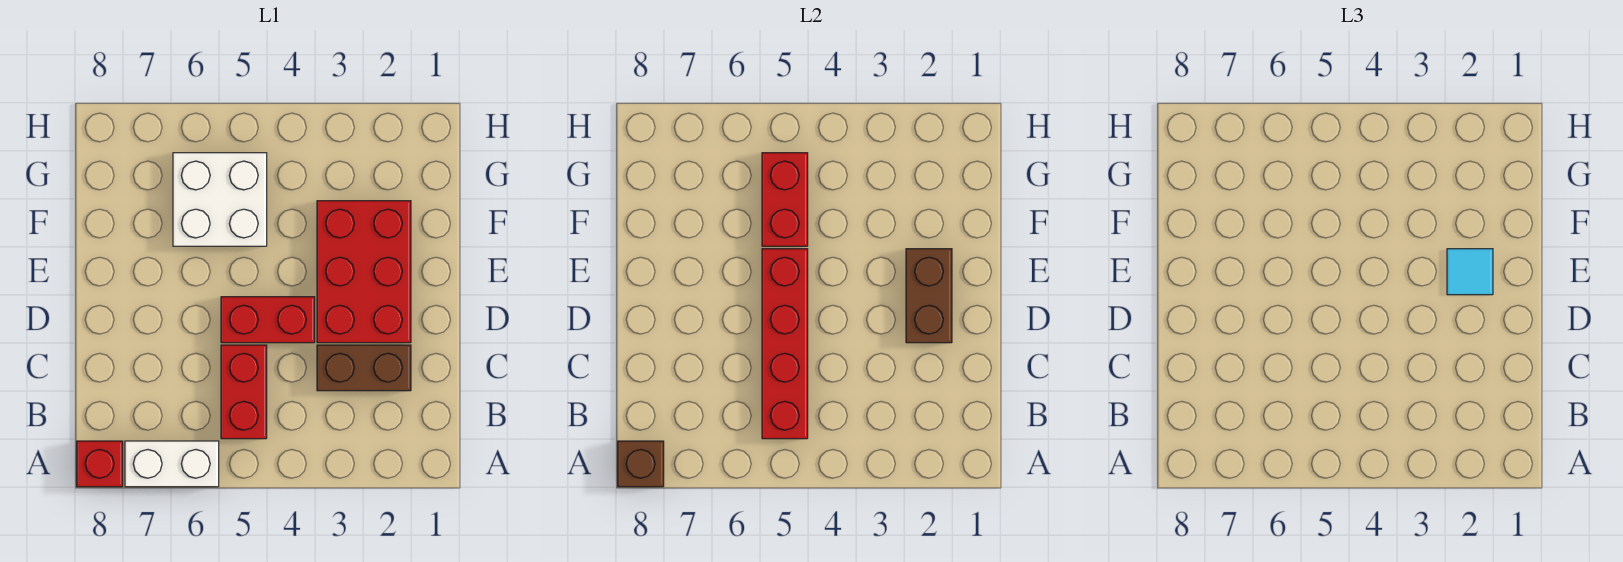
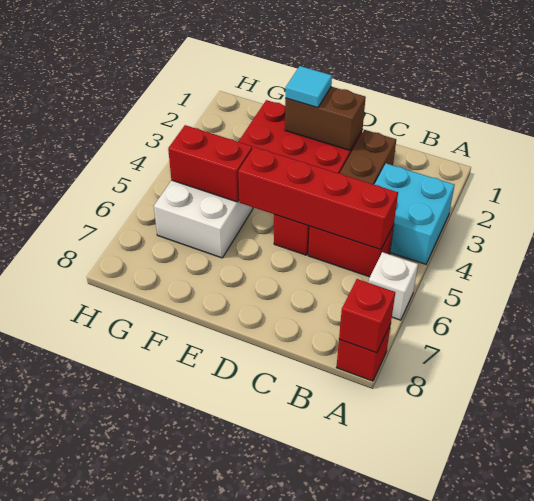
none -> cyan 2x2 brick [374,163,455,264]
white 1x2 brick [125,441,219,487] -> white 1x1 brick [368,252,418,320]
brown 1x1 brick [618,441,664,487] -> red 1x1 brick [339,279,395,353]

